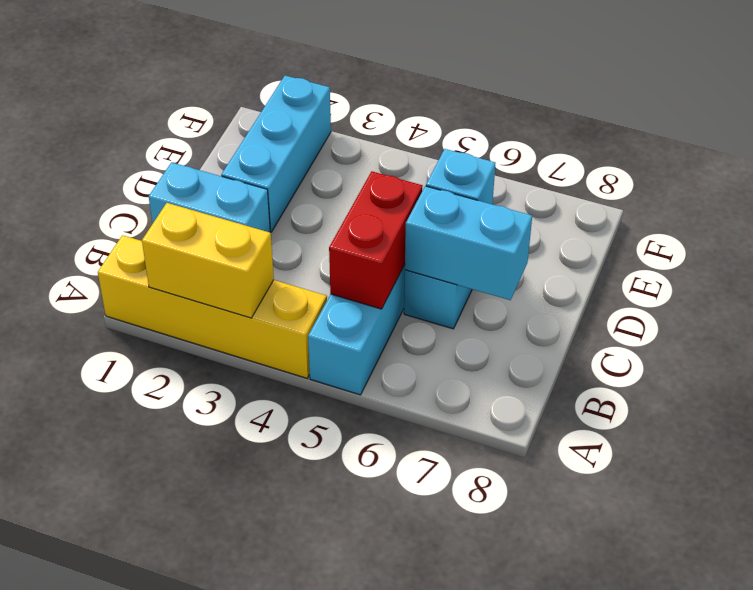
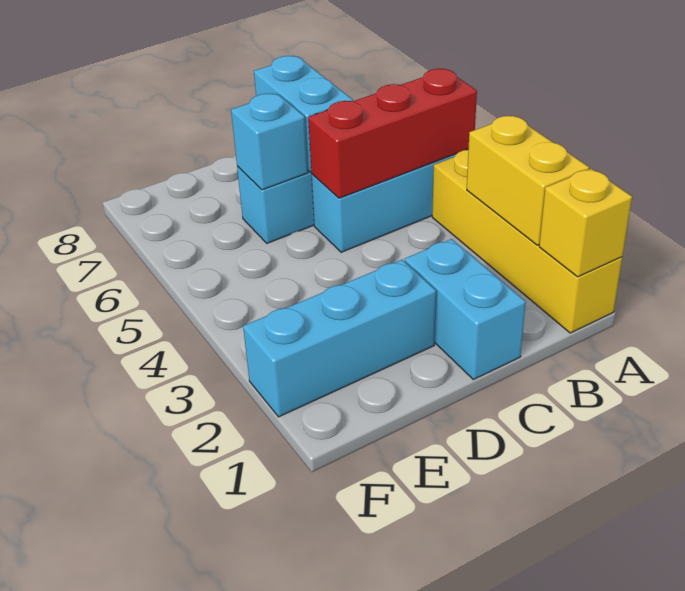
none -> yellow 1x1 brick [539,169,632,277]
red 1x2 brick [329,171,422,309] -> red 1x3 brick [308,69,477,198]

